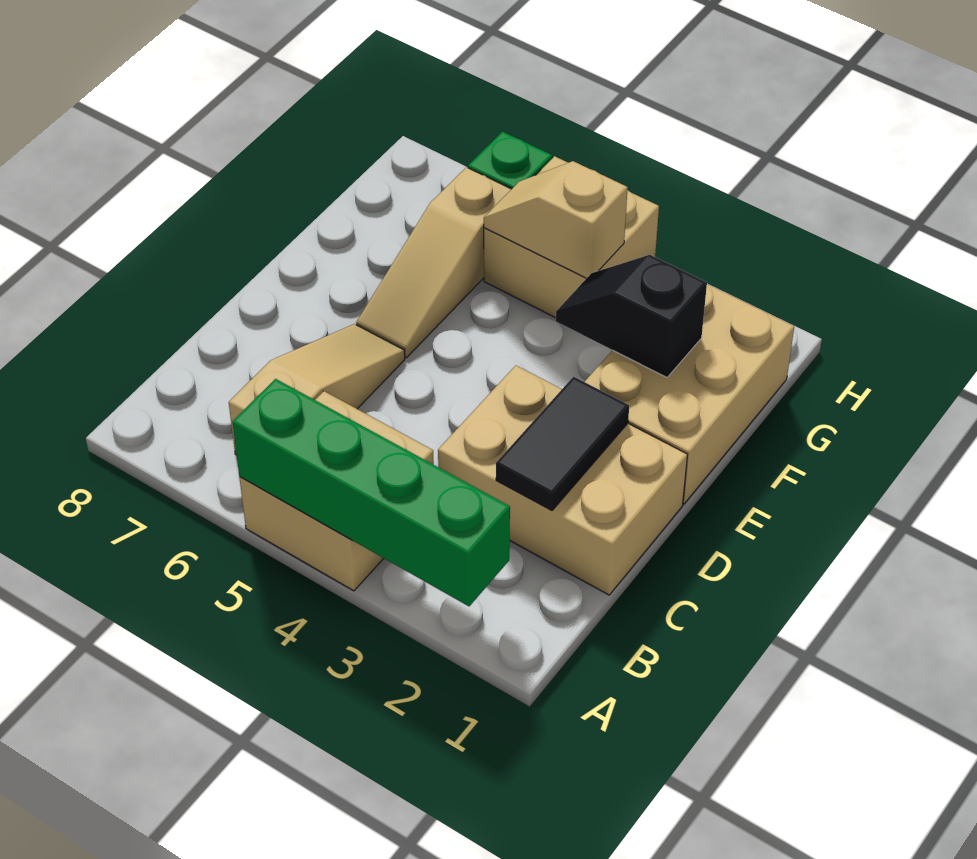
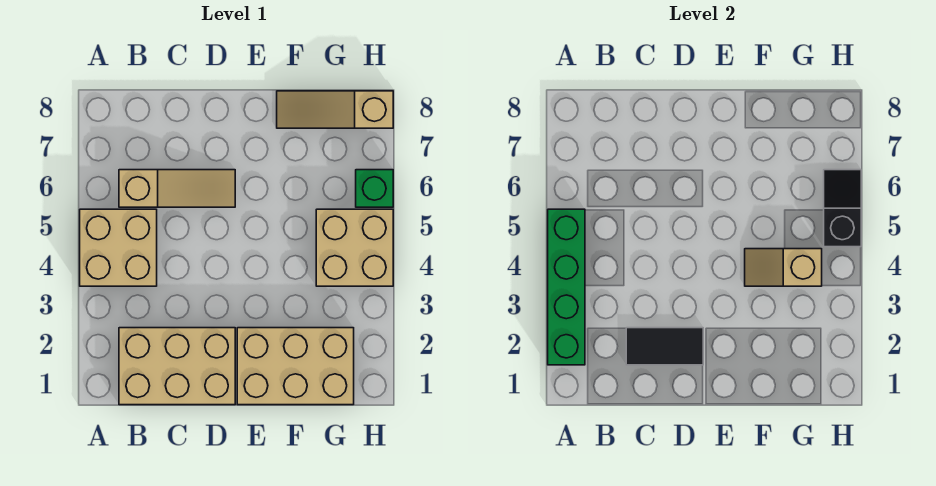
tan 2x3 brick [438,366,688,595] -> tan 2x3 brick turned to [119,328,235,405]
tan 1x3 slope [356,167,511,358] -> tan 1x3 slope moved to [277,91,393,128]
black 1x2 slope [556,255,707,377] -> black 1x2 slope moved to [824,170,861,247]
tan 1x2 slope [484,161,628,278] -> tan 1x2 slope turned to [745,249,822,286]

